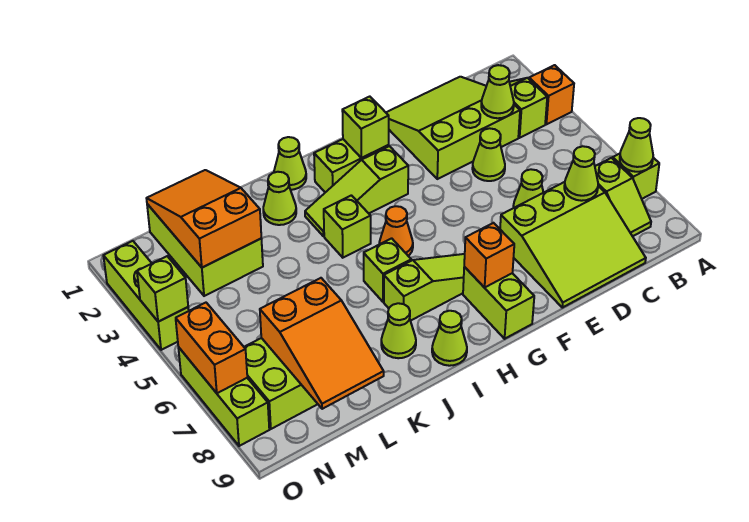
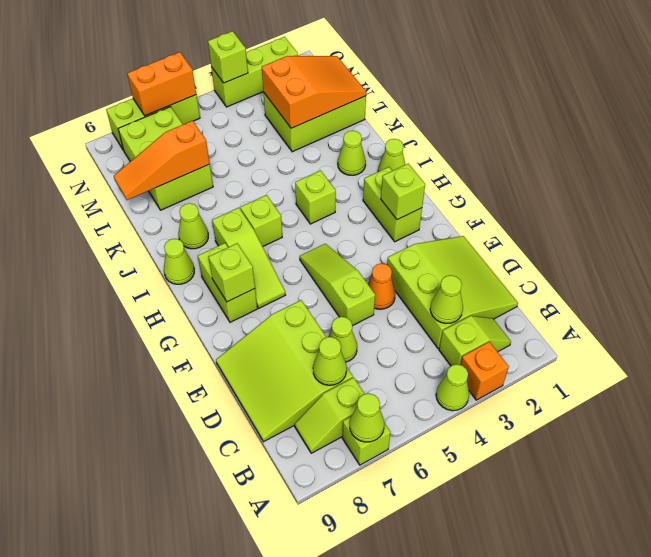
lime 1x1 cone [472,128,505,181] -> lime 1x1 cone moved to [436,364,469,411]
lime 1x3 slope [305,146,408,236] -> lime 1x3 slope moved to [300,244,375,326]
lime 1x2 brick [463,267,534,339] -> lime 1x2 brick turned to [198,243,257,322]
orange 1x1 brick [464,223,514,288] -> lime 1x1 brick [209,243,255,302]
orange 1x1 cone [379,206,413,256] -> orange 1x1 cone moved to [368,263,395,309]
orange 2x3 slope [260,278,384,409] -> orange 1x3 slope [114,121,210,200]

